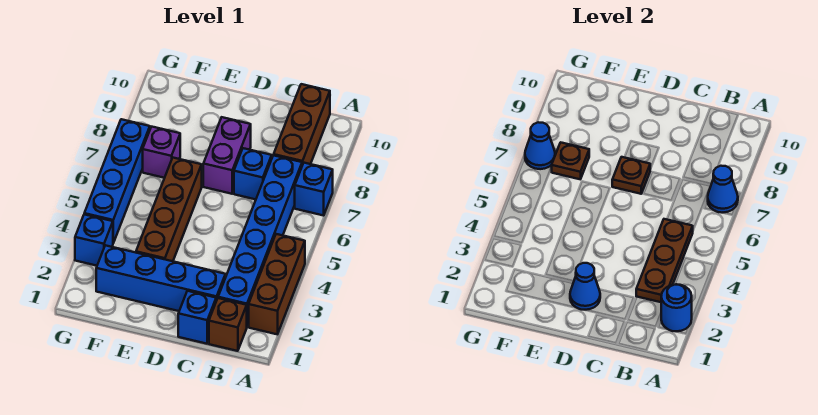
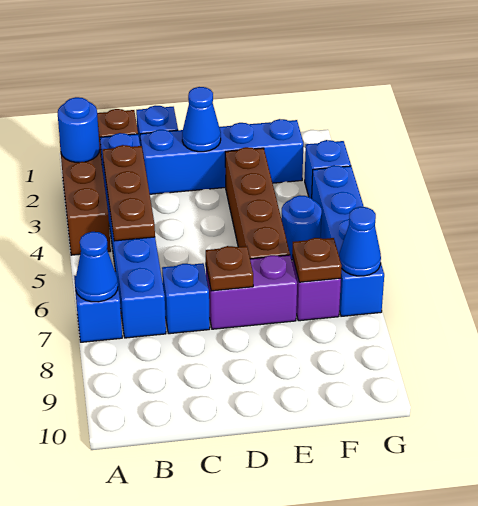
brown 1x3 brick [274,84,330,165] -> none
purple 1x2 brick [203,117,251,194] -> purple 1x2 brick turned to [206,255,297,329]
none -> blue 1x1 round brick [281,195,322,260]

